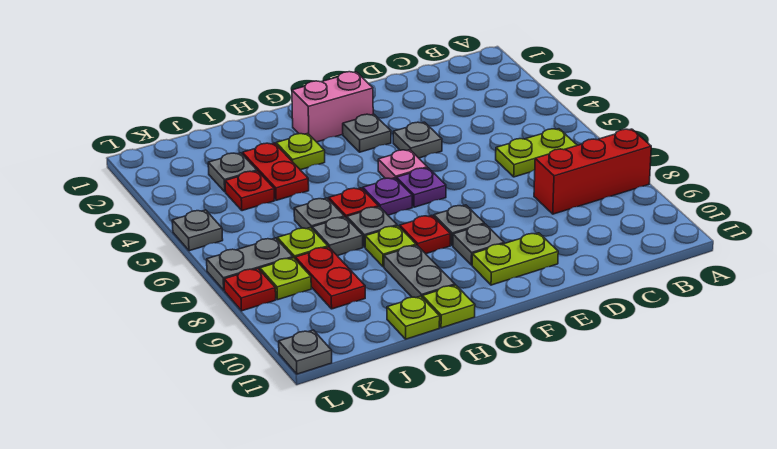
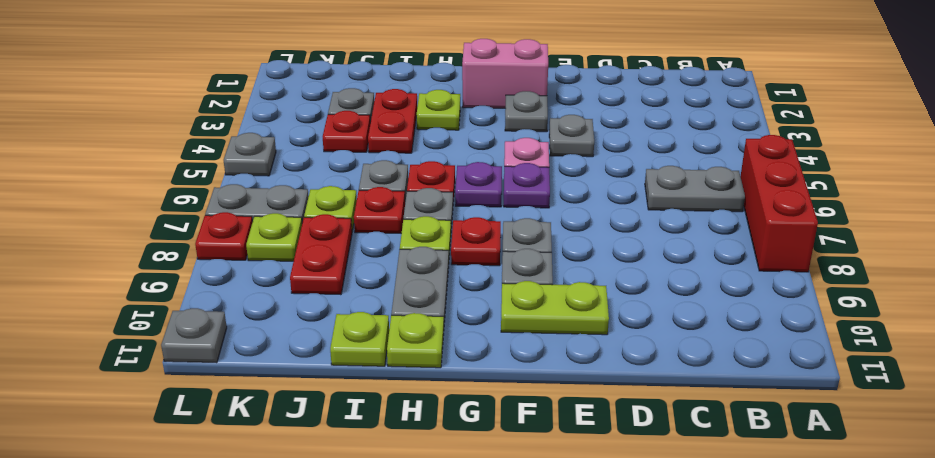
red 1x3 brick [534,129,651,214] -> red 1x3 brick turned to [740,135,818,272]
lime 1x2 plate [496,129,577,177] -> grey 1x2 plate [645,166,745,212]
grey 1x1 plate [312,217,363,256] -> red 1x1 plate [354,187,405,234]

